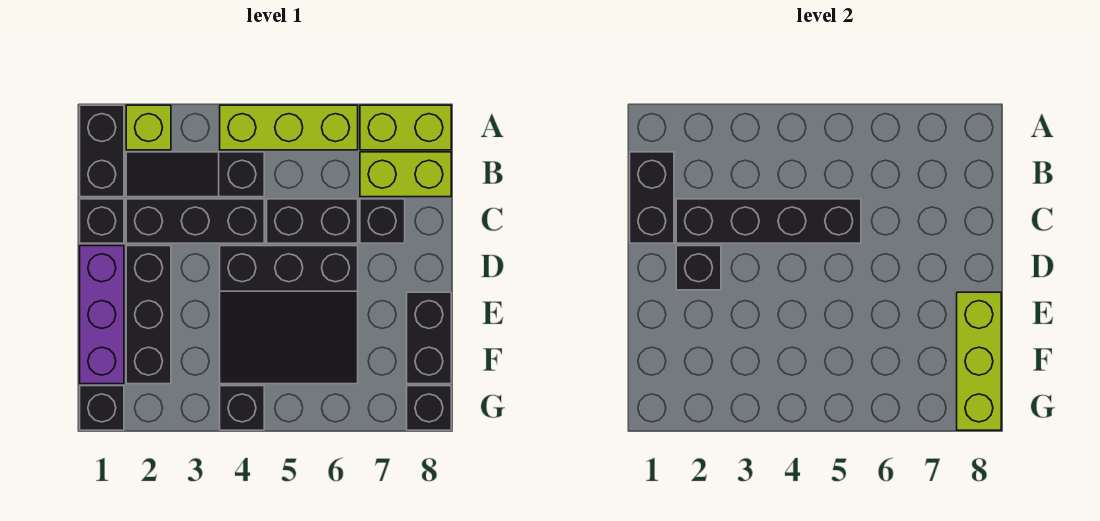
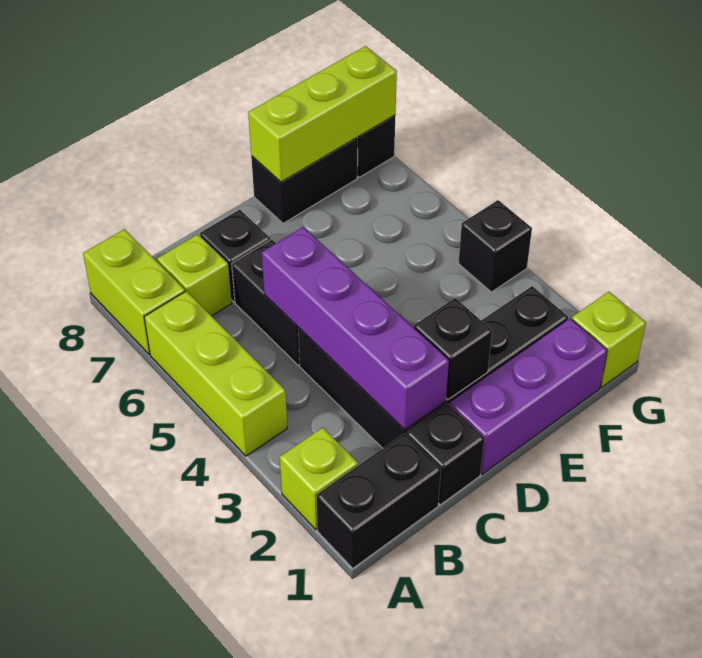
black 1x2 brick [630,152,674,243] -> none
black 1x3 slope [126,152,264,197] -> none
lime 1x2 brick [360,152,451,197] -> lime 1x1 brick [157,234,232,316]
black 1x4 brick [676,199,861,243] -> purple 1x4 brick [262,227,449,430]
black 3x3 slope [220,246,358,384] -> none
black 1x1 brick [80,386,124,430] -> lime 1x1 brick [572,292,646,388]

